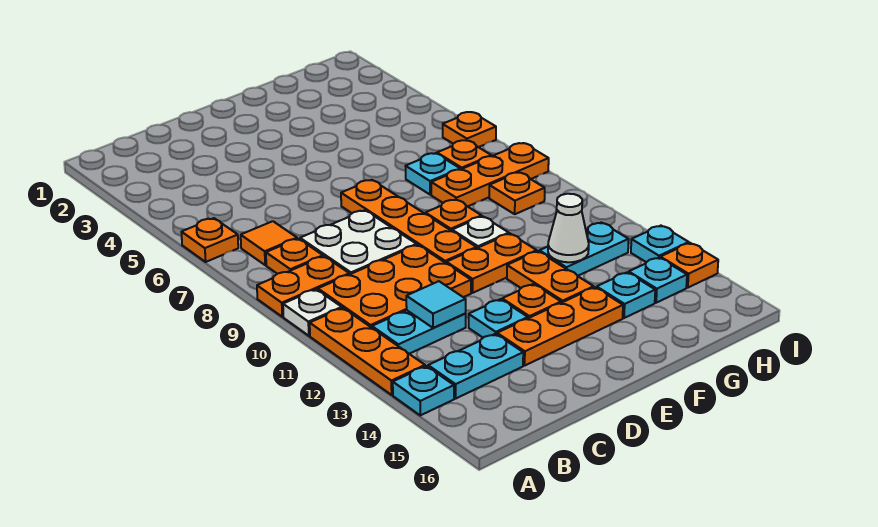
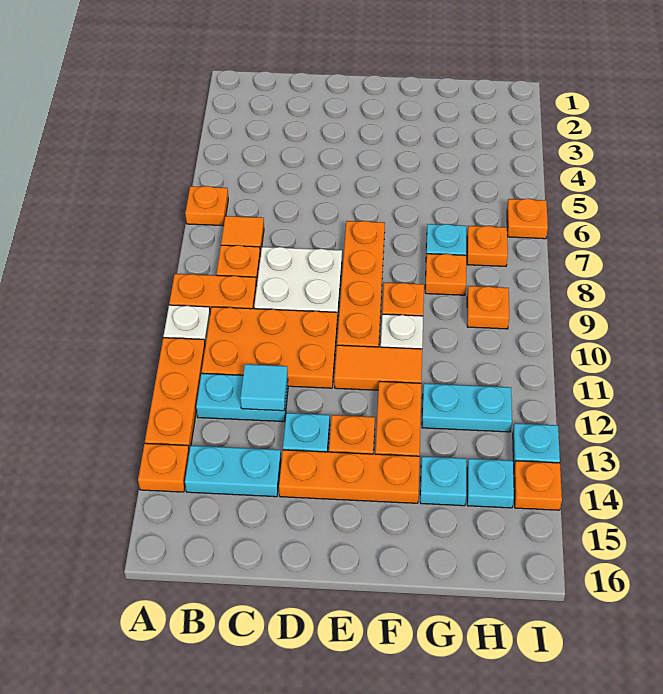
cyan 1x1 plate [393,366,454,415] -> orange 1x1 plate [138,443,189,492]
orange 1x2 plate [446,234,537,293] -> orange 1x2 tile [334,345,422,390]
orange 1x3 plate [431,143,549,206] -> orange 1x1 plate [425,254,466,295]
white 1x1 cone [548,194,589,262] -> none

